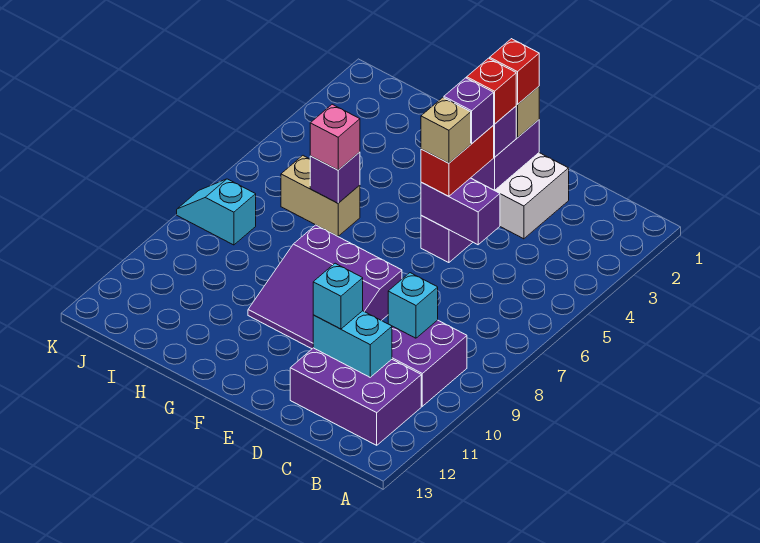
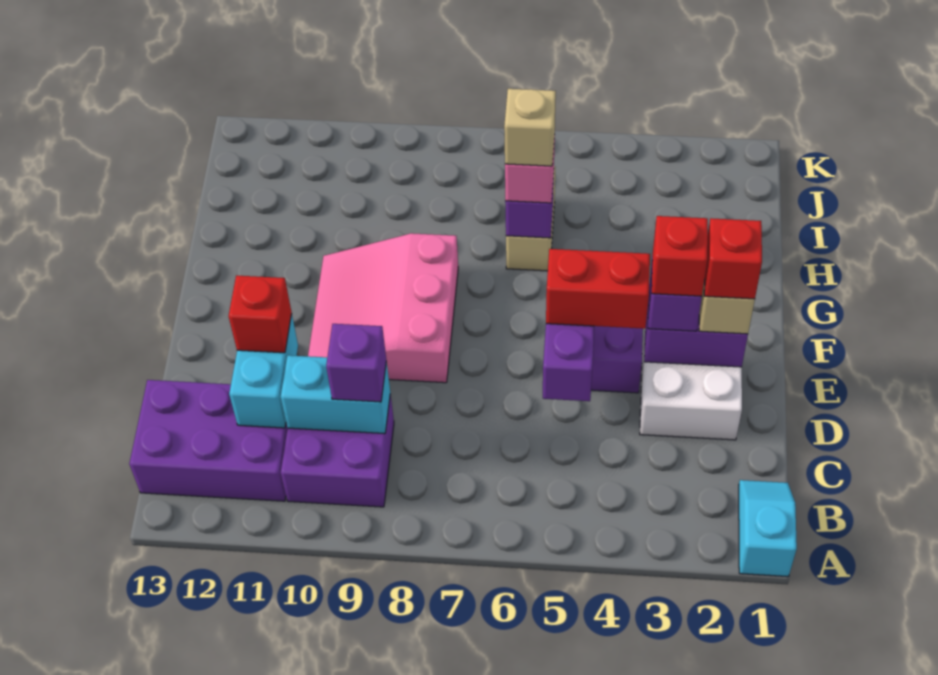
purple 2x3 brick [290,348,421,445] -> purple 2x3 brick turned to [129,380,288,501]
cyan 1x1 brick [388,273,438,338] -> cyan 1x2 brick [281,355,390,434]
cyan 1x1 brick [313,263,363,329] -> red 1x1 brick [229,276,292,353]
purple 1x1 brick [444,78,494,143] -> purple 1x1 brick moved to [326,324,386,402]
tan 1x1 brick [421,98,471,163] -> tan 1x1 brick moved to [504,89,556,166]
purple 3x3 slope [248,225,402,349] -> pink 3x3 slope [308,233,458,383]
cyan 1x2 slope [177,179,256,245] -> cyan 1x2 slope moved to [739,480,797,577]

